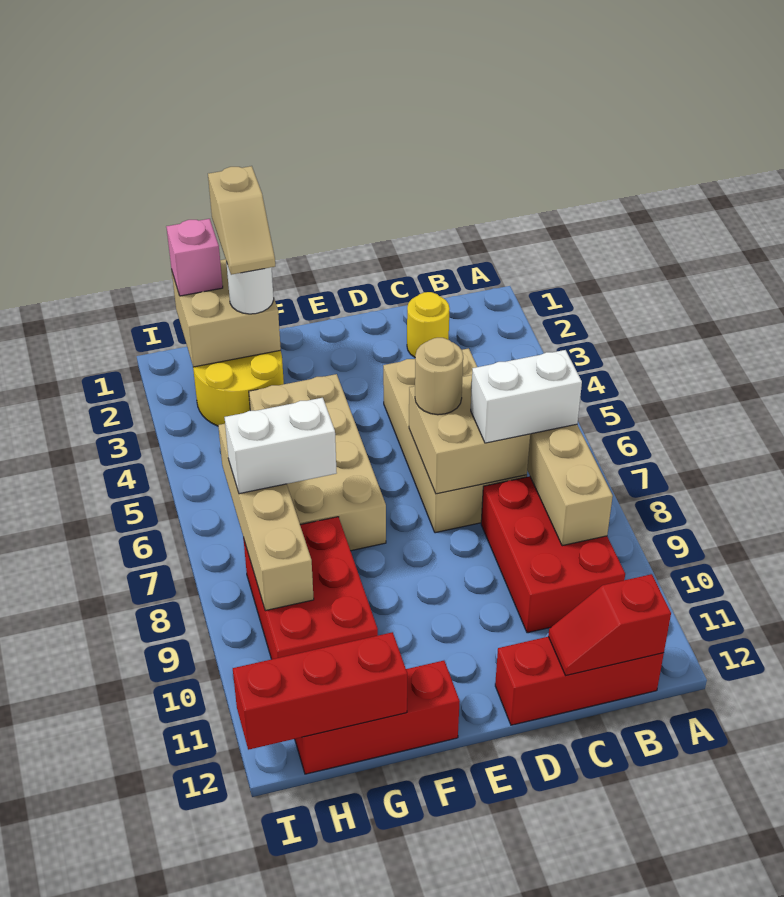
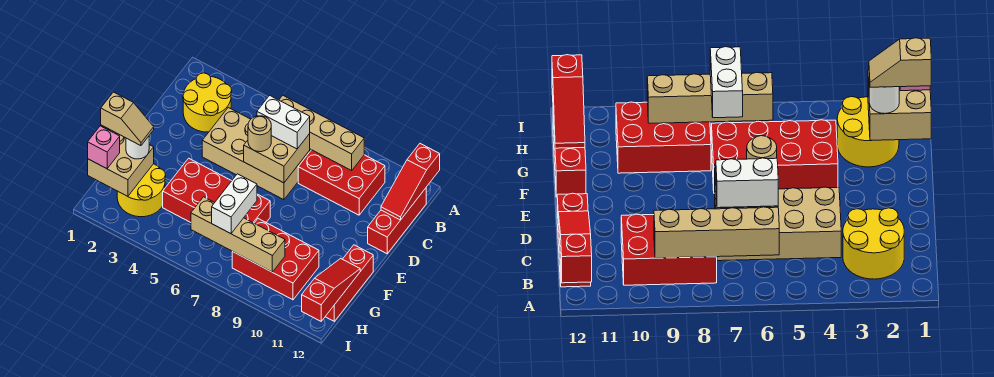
white 1x2 brick [471,350,582,443] -> white 1x2 brick turned to [257,95,310,149]
red 1x2 slope [548,574,671,675] -> red 1x3 slope [381,144,440,220]
yellow 1x1 round brick [407,292,450,357] -> yellow 2x2 round brick [183,73,232,132]
tan 2x4 brick [249,374,386,551] -> red 2x4 brick [163,158,270,223]
red 1x3 brick [233,632,407,750] -> red 1x3 slope [302,258,360,321]

